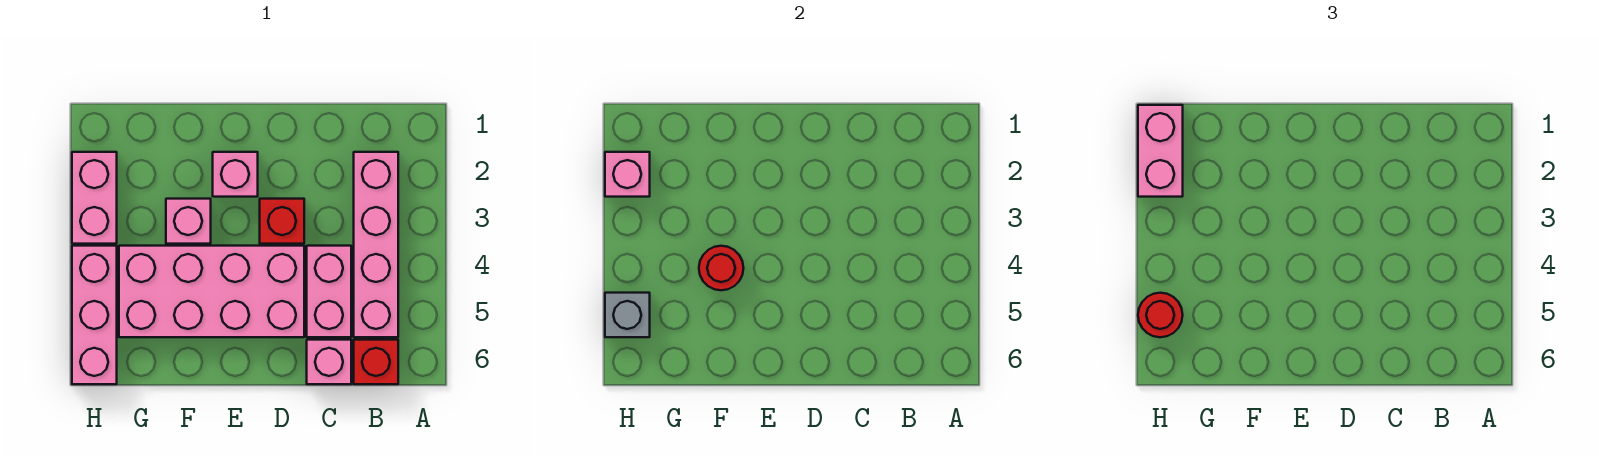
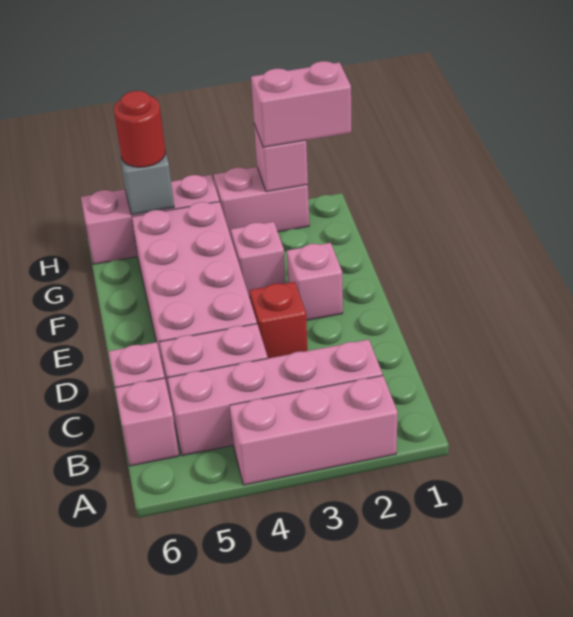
none -> pink 1x3 brick [229,376,398,485]
red 1x1 brick [354,340,398,384] -> pink 1x1 brick [115,378,179,466]
red 1x1 round brick [699,246,743,290] -> none

